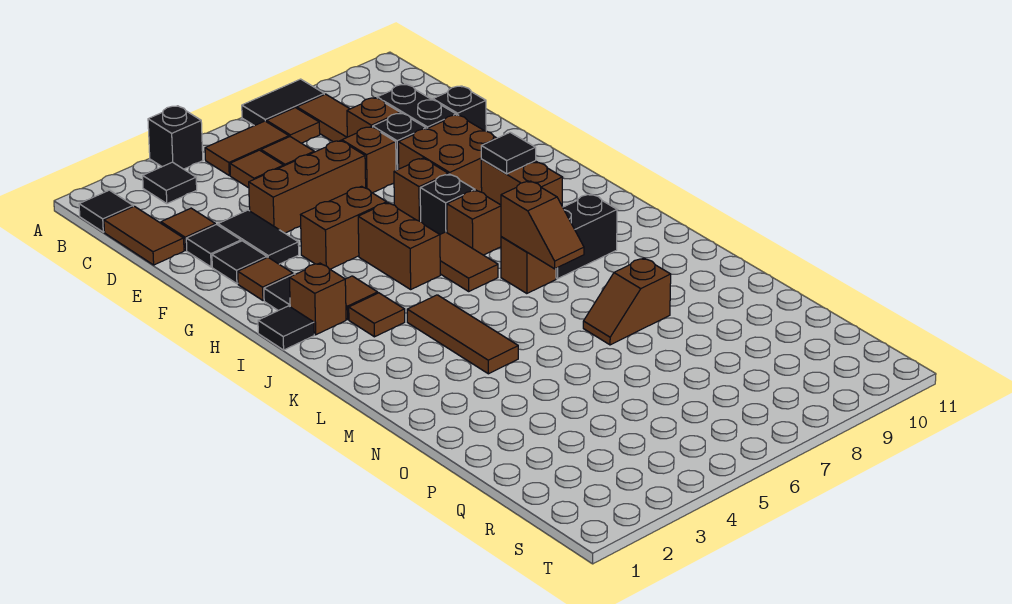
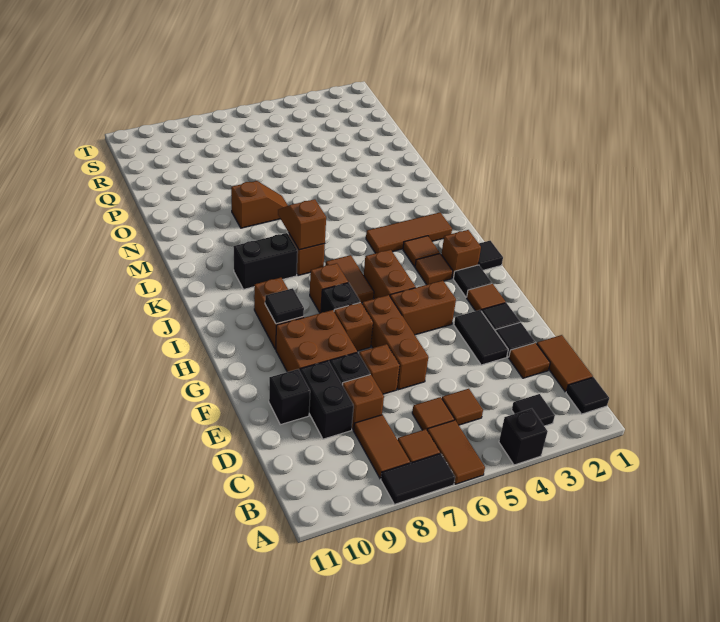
brown 1x2 tile [205,121,289,175] -> brown 1x2 tile turned to [427,420,485,484]
brown 1x3 brick [249,141,366,233] -> brown 1x3 brick turned to [362,295,428,390]
brown 1x3 tile [407,295,518,374] -> brown 1x3 tile turned to [366,212,452,253]

